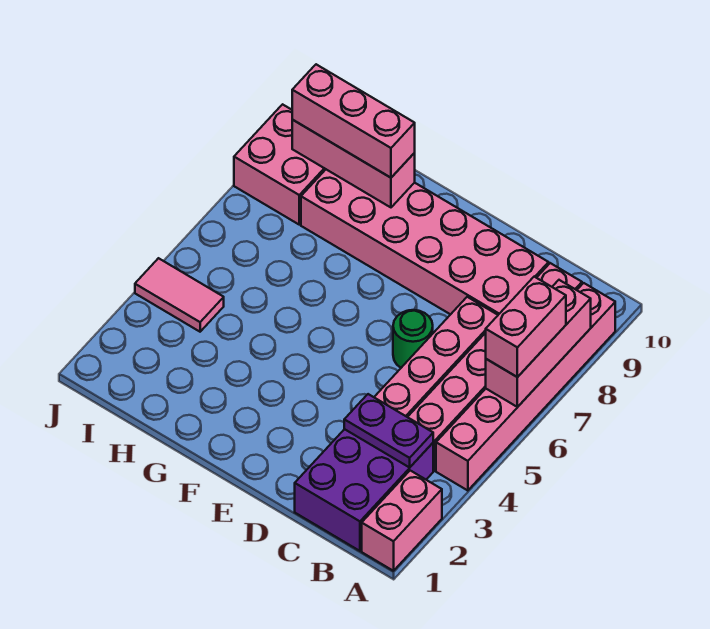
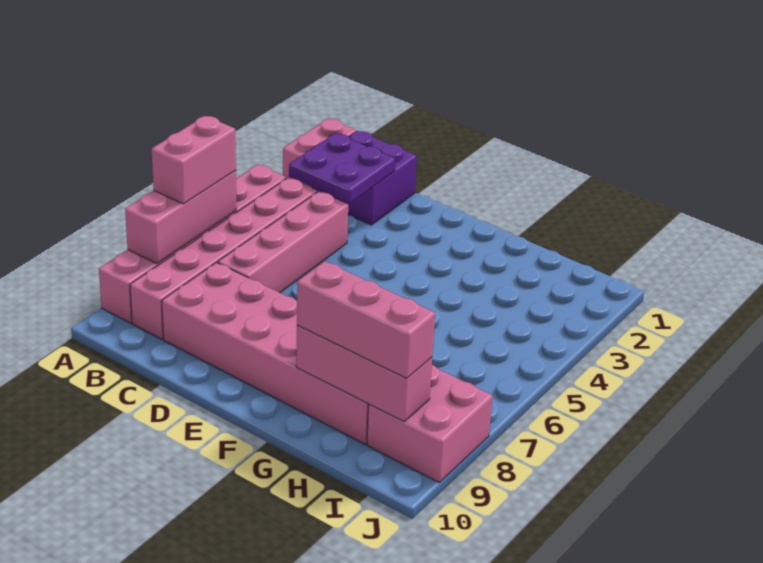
purple 2x3 brick [295,429,433,551] -> purple 2x2 brick [313,131,417,225]
purple 1x2 plate [344,394,433,468] -> purple 2x2 plate [289,133,395,203]
green 1x1 round brick [393,310,433,368] -> none
pink 1x2 tile [135,258,224,332] -> none

